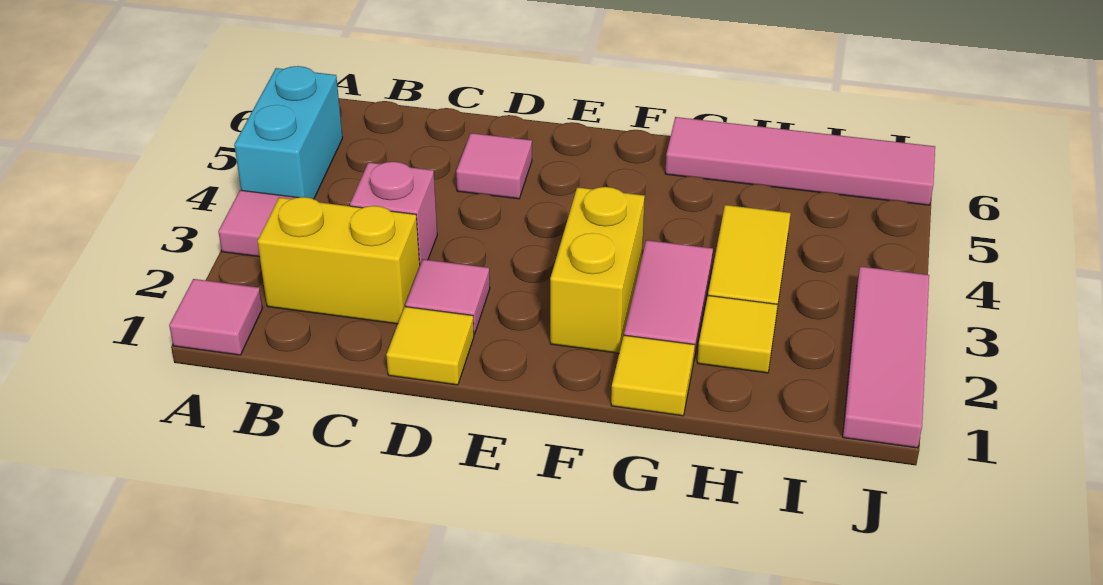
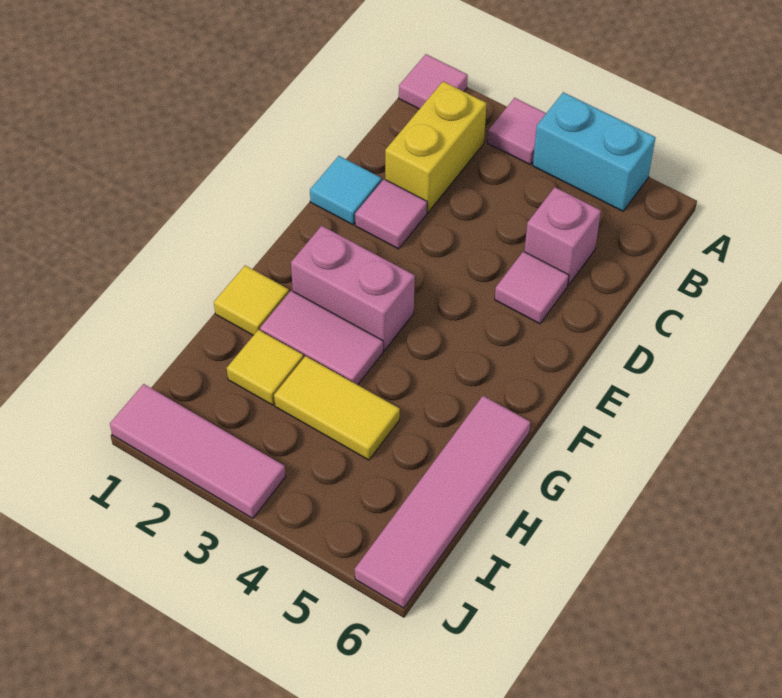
pink 1x1 brick [350,162,437,265] -> pink 1x1 brick moved to [524,187,601,285]
yellow 1x1 tile [386,307,474,385] -> cyan 1x1 tile [310,156,382,225]
yellow 1x2 brick [550,187,645,353] -> pink 1x2 brick [291,226,415,351]

